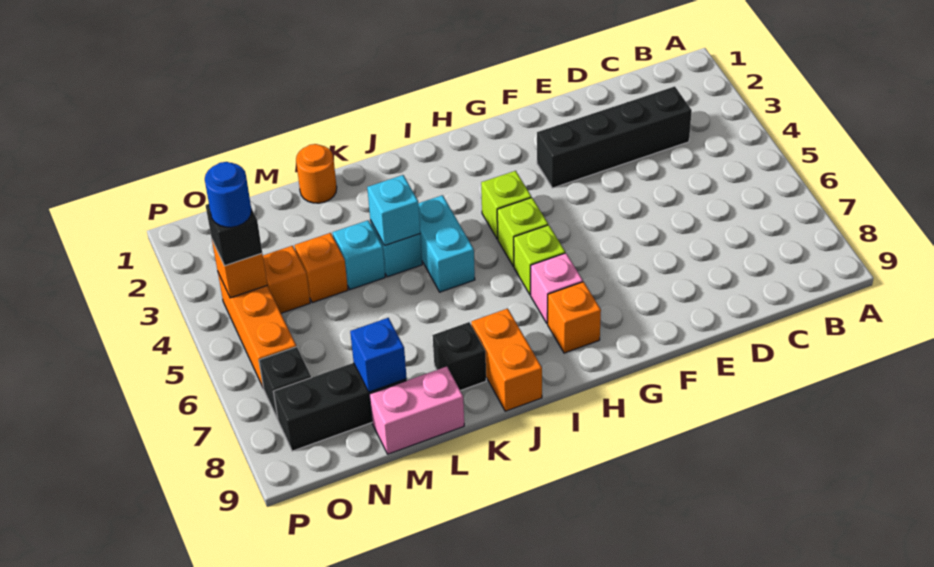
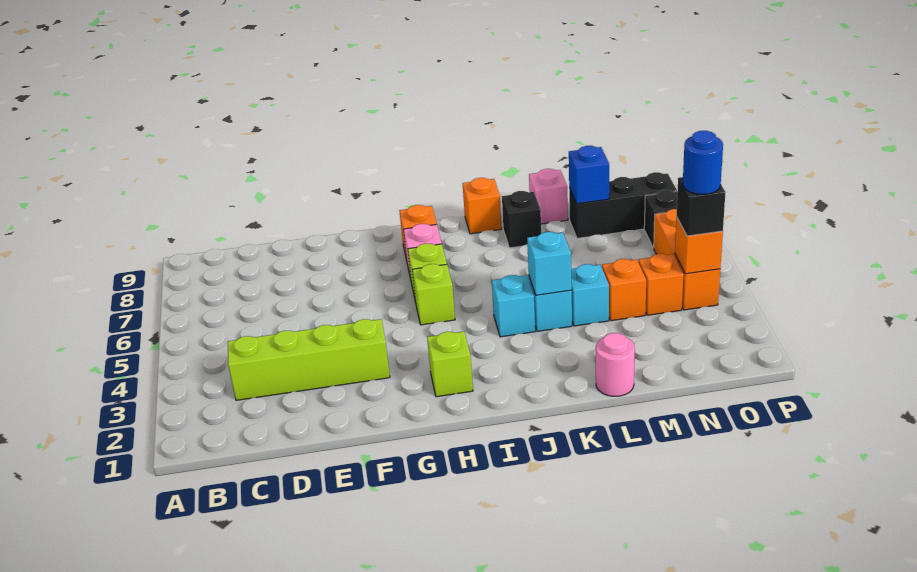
black 1x4 brick [537,86,692,188] -> lime 1x4 brick [228,319,390,400]
lime 1x1 brick [481,171,531,239] -> lime 1x1 brick moved to [427,332,473,397]
cyan 1x2 brick [418,195,475,292] -> cyan 1x1 brick [492,275,535,337]
orange 1x2 brick [471,309,542,411] -> orange 1x1 brick [463,178,502,234]
orange 1x1 round brick [296,144,337,203] -> pink 1x1 round brick [596,333,635,396]
pink 1x2 brick [369,367,464,454] -> pink 1x1 brick [529,169,568,224]

